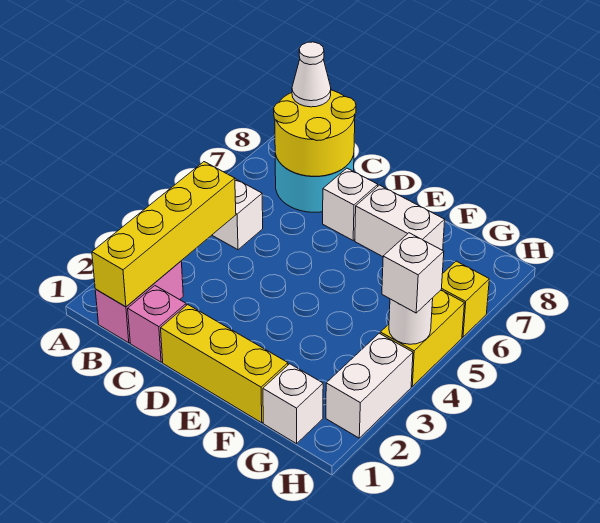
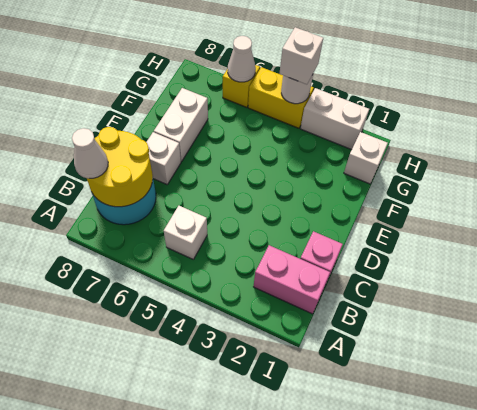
yellow 1x4 brick [92,162,236,307] -> none
yellow 1x3 brick [161,305,288,423] -> none
none -> white 1x1 cone [228,36,256,82]

